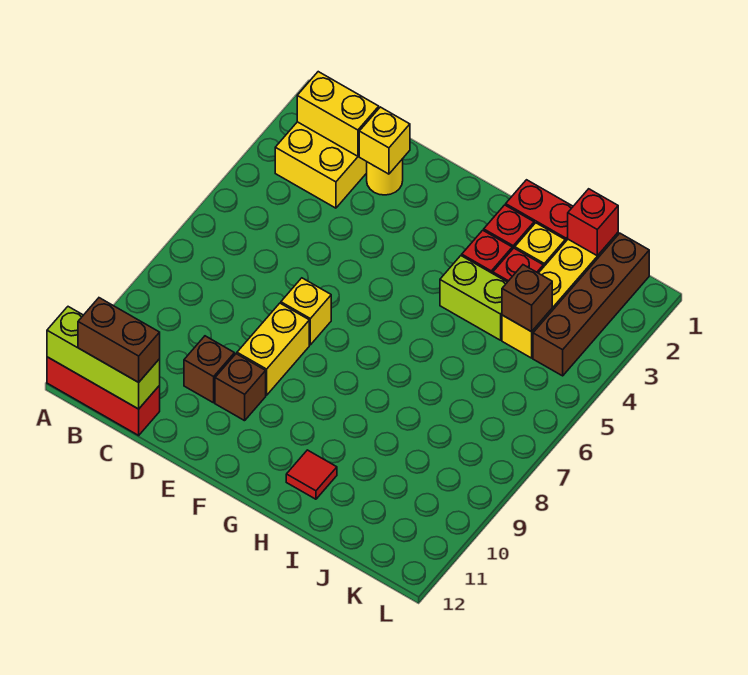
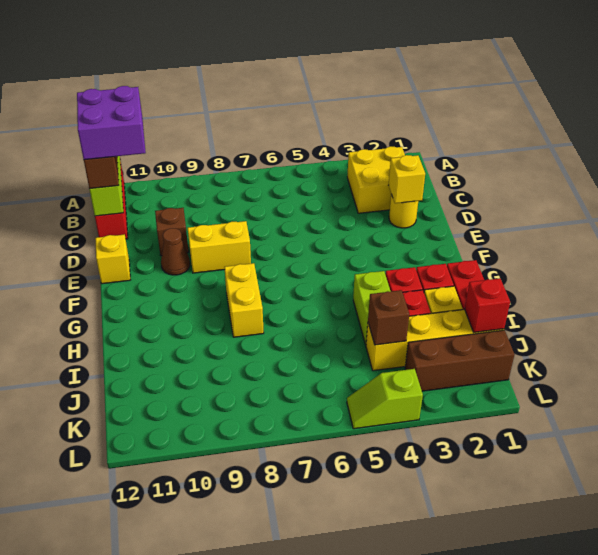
yellow 1x2 brick [297,72,379,156] -> yellow 1x2 brick moved to [224,263,264,337]
none -> purple 2x2 brick [77,86,146,160]
yellow 1x1 brick [281,278,331,345] -> yellow 1x1 brick moved to [95,234,130,284]
brown 1x1 brick [215,354,266,421] -> brown 1x1 cone [161,228,190,275]
red 1x1 tile [286,450,337,499] -> none
brown 1x4 brick [533,233,649,376] -> brown 1x3 brick [405,330,515,391]
none -> lime 1x2 slope [347,369,423,429]

